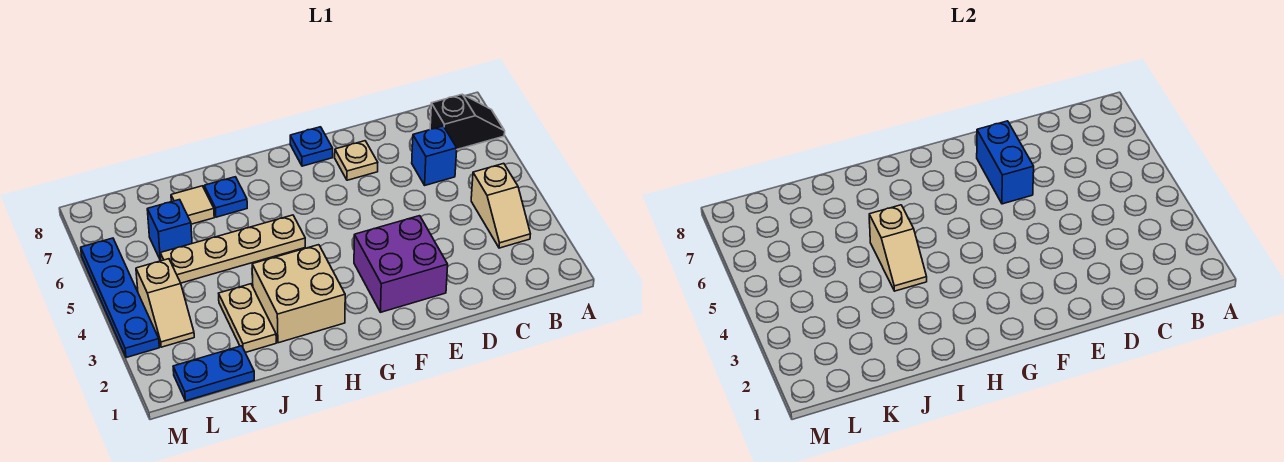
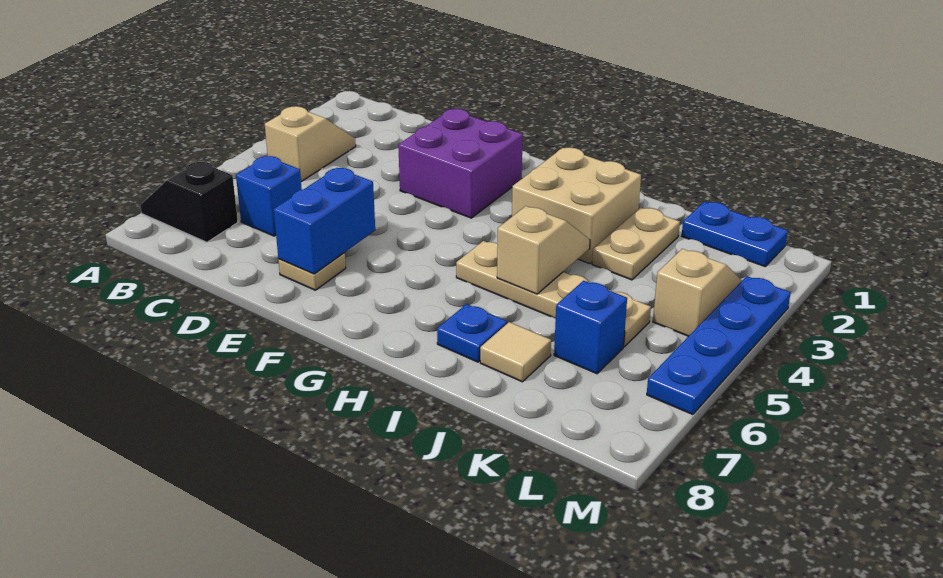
blue 1x1 plate [290,127,333,166] -> none

